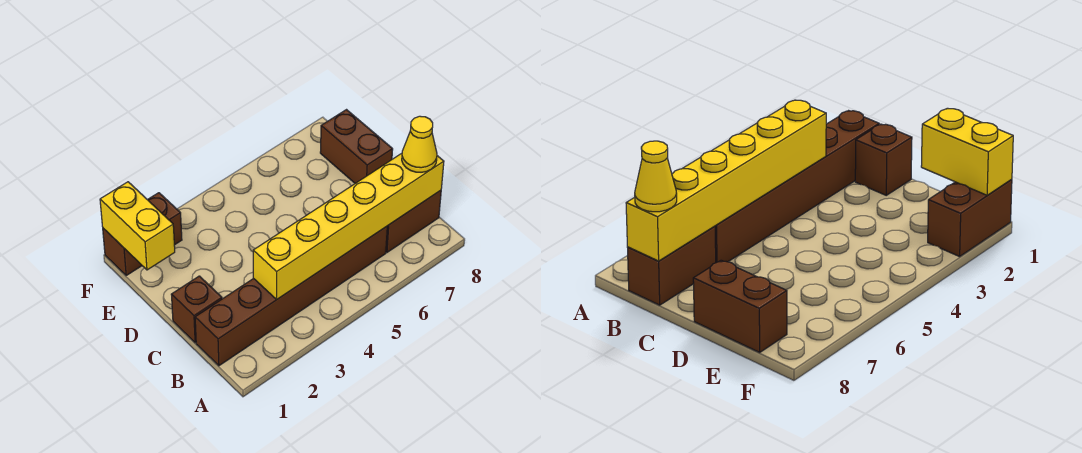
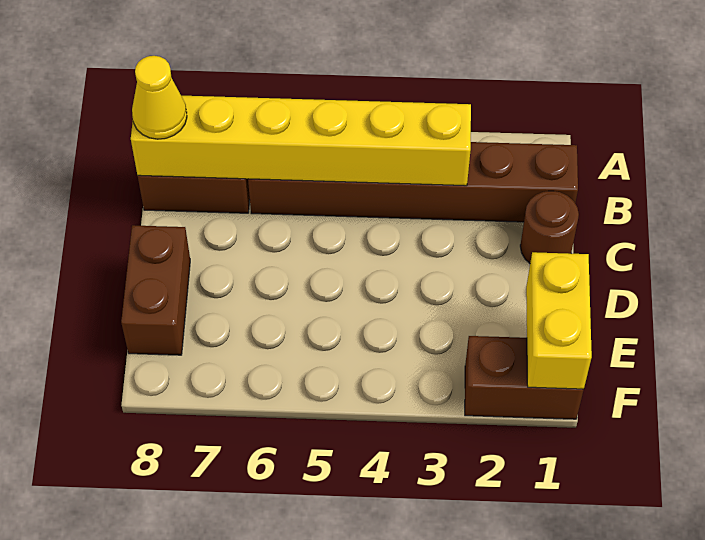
brown 1x1 brick [171,276,222,343] -> brown 1x1 round brick [520,191,579,263]

